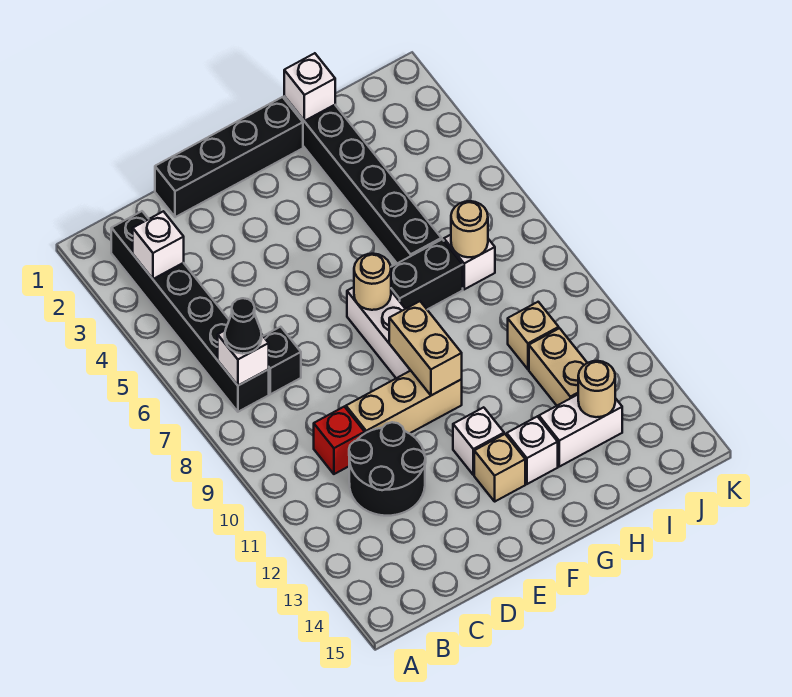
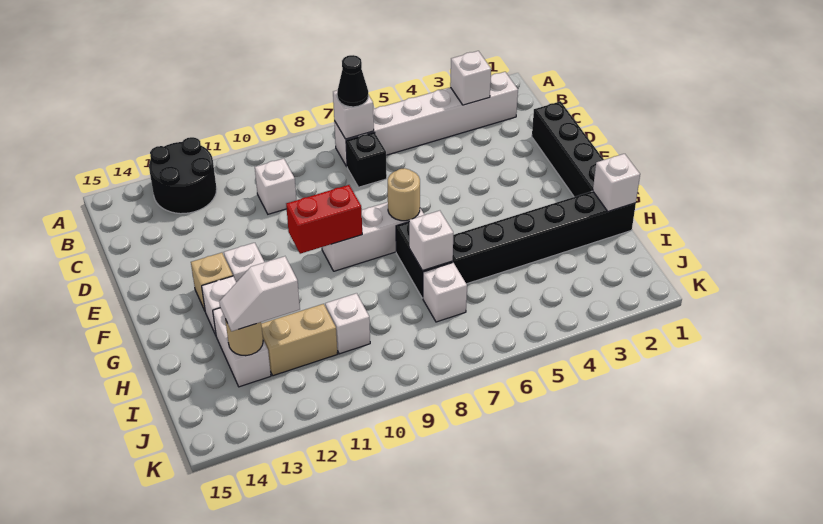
black 1x6 brick [111,211,269,412] -> white 1x6 brick [334,72,518,166]
red 1x1 brick [314,407,365,474] -> white 1x1 brick [255,159,296,214]
black 2x2 round brick [349,422,426,516] -> black 2x2 round brick moved to [149,137,217,214]
tan 1x3 brick [346,371,462,434] -> none
tan 1x2 brick [389,301,462,395] -> red 1x2 brick [286,185,362,254]
none -> white 1x1 brick [409,211,453,271]
tan 1x1 round brick [451,201,488,257] -> none
tan 1x1 brick [508,302,559,369] -> white 1x1 brick [325,293,370,354]
none -> white 1x2 slope [219,256,300,331]

